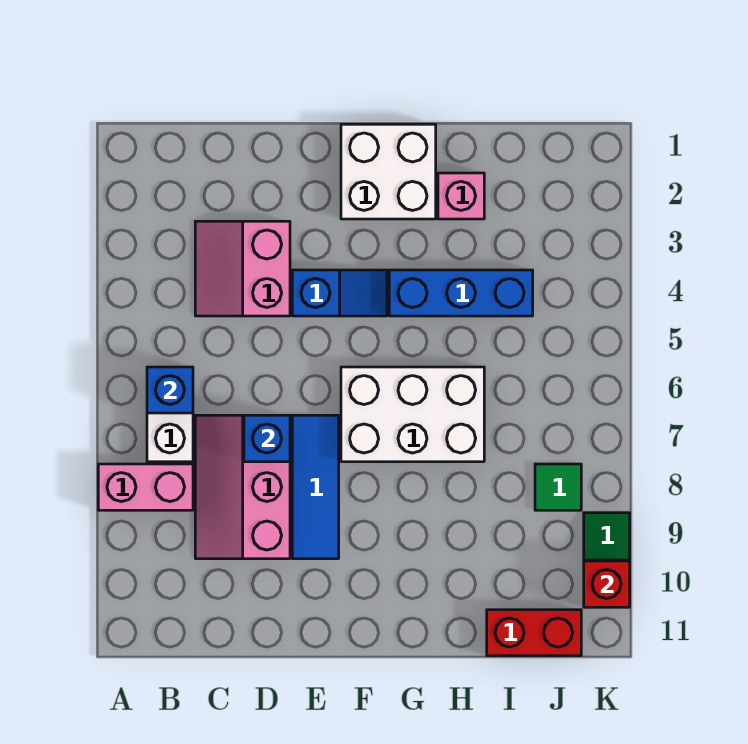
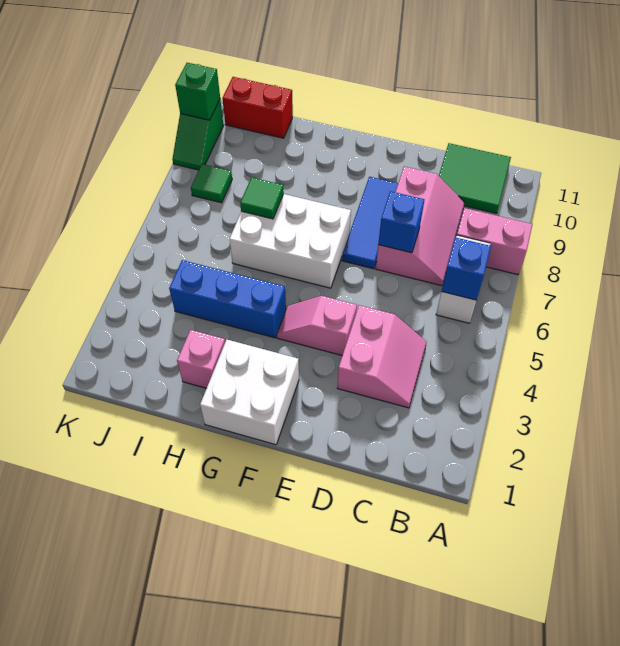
none -> green 2x2 tile [439,143,511,213]
blue 1x2 slope [292,270,387,316] -> pink 1x2 slope [277,296,357,355]
none -> green 1x1 tile [240,177,284,219]
red 1x1 brick [584,561,630,607] -> green 1x1 brick [175,63,220,120]

